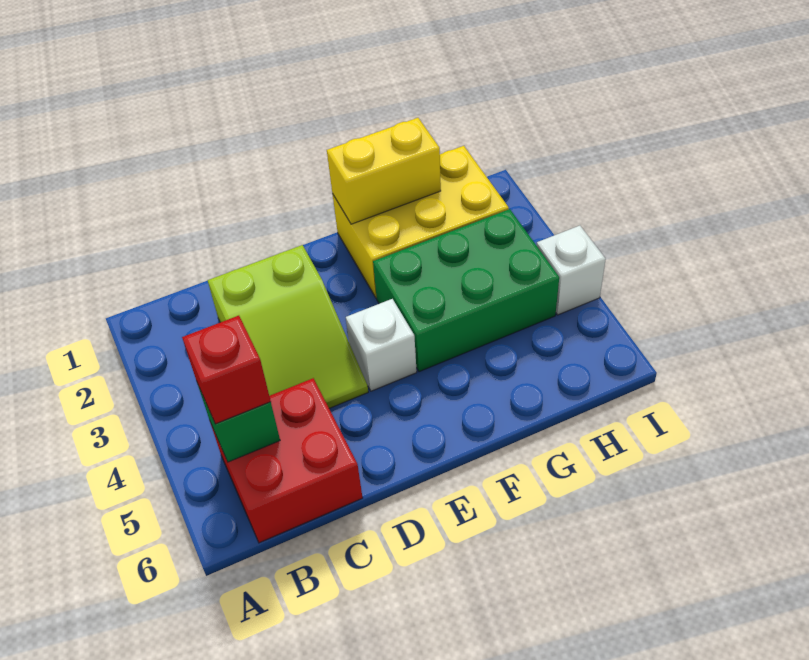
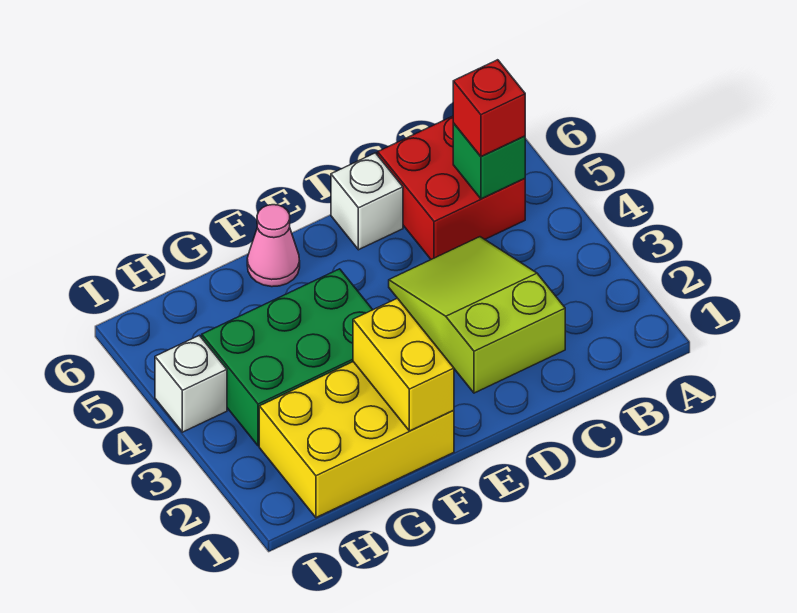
white 1x1 brick [346,299,417,391] -> white 1x1 brick moved to [331,153,403,250]
yellow 1x2 brick [327,118,441,224] -> yellow 1x2 brick turned to [353,298,454,431]
none -> pink 1x1 cone [247,205,300,287]

